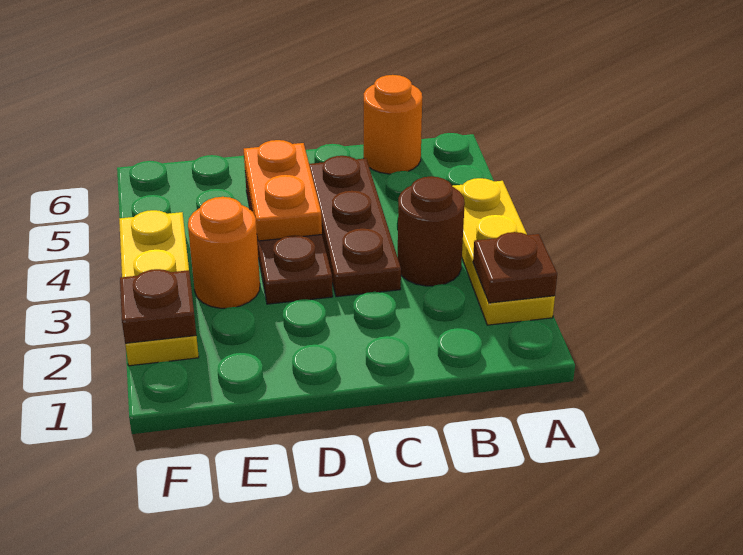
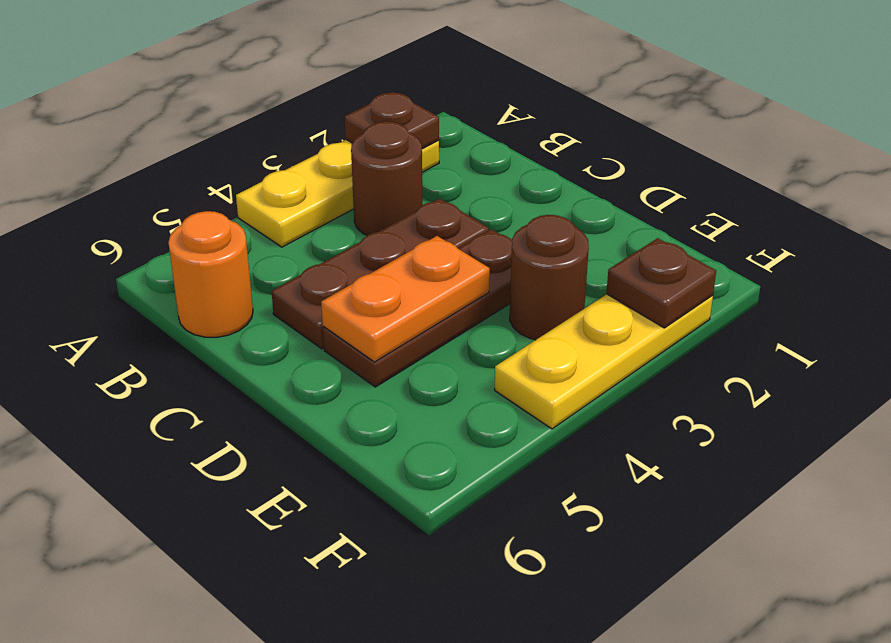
orange 1x1 round brick [188,197,260,308] -> brown 1x1 round brick [510,215,589,340]

